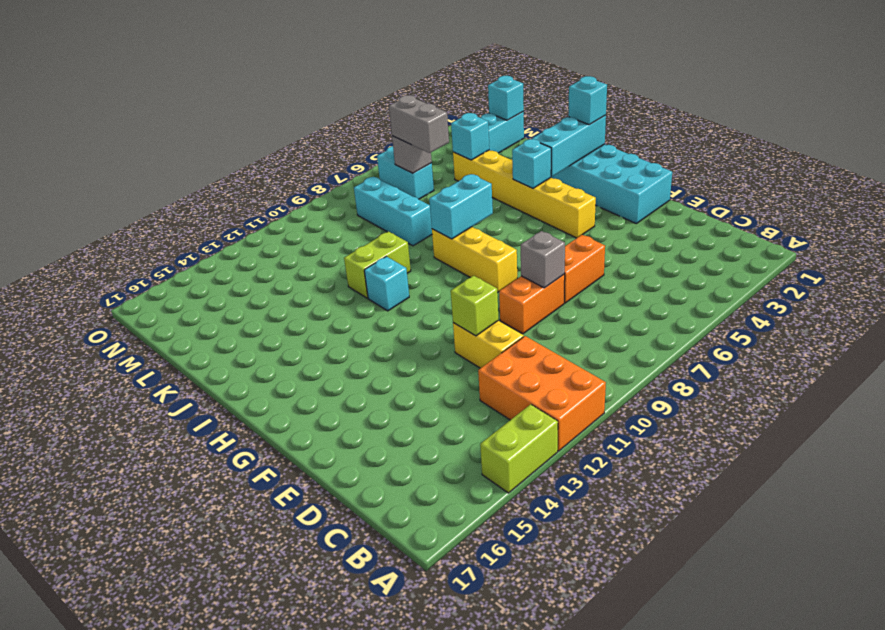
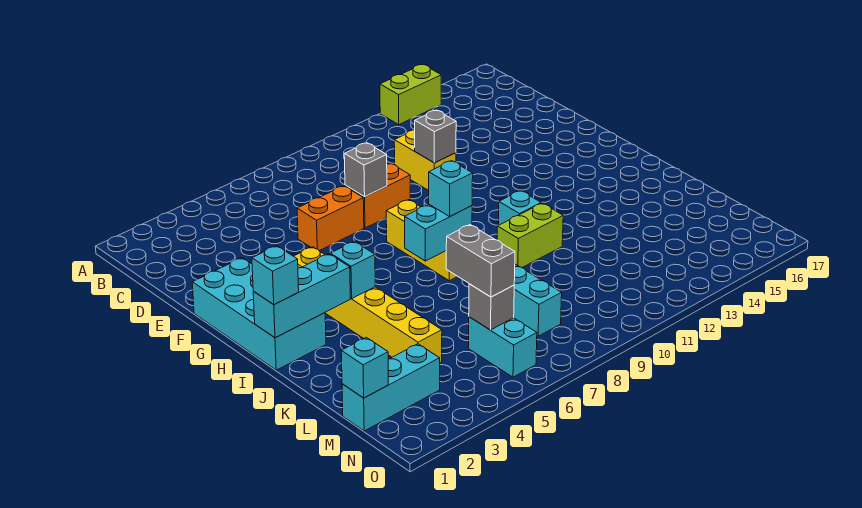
orange 2x3 brick [478,336,606,451] -> none
lime 1x1 brick [451,276,498,336] -> grey 1x1 brick [415,110,456,163]
cyan 1x1 brick [451,113,489,160] -> cyan 1x1 brick moved to [429,161,473,216]

